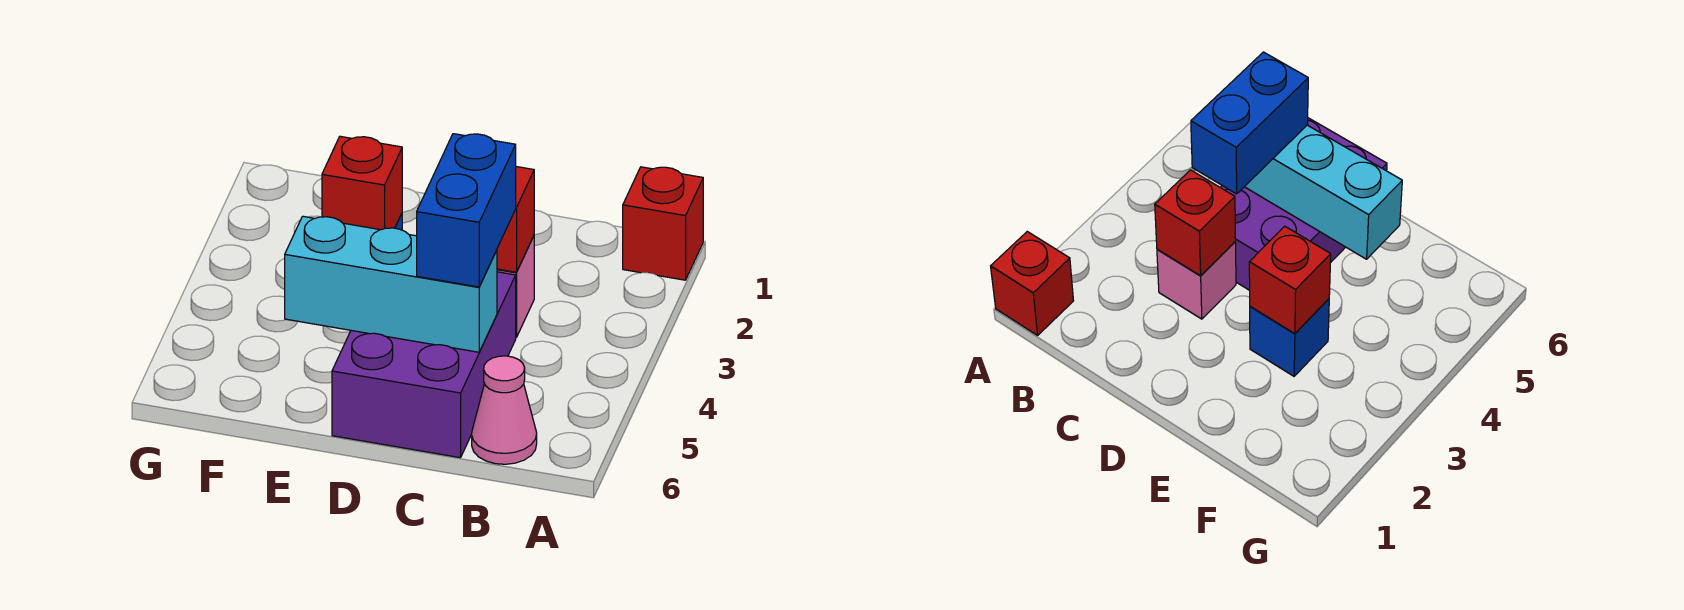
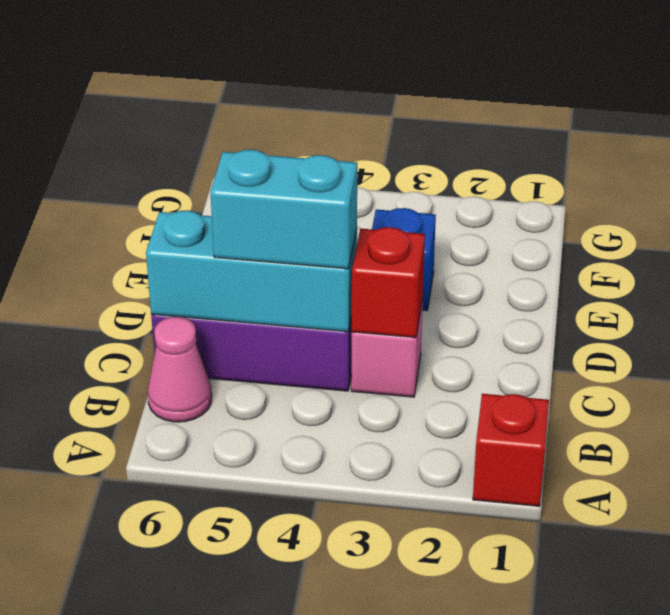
blue 1x2 brick [417,134,516,287] -> cyan 1x2 brick [210,150,357,269]
cyan 1x3 brick [285,216,497,352] -> cyan 1x3 brick turned to [146,210,357,332]
red 1x1 brick [322,136,402,230] -> none

